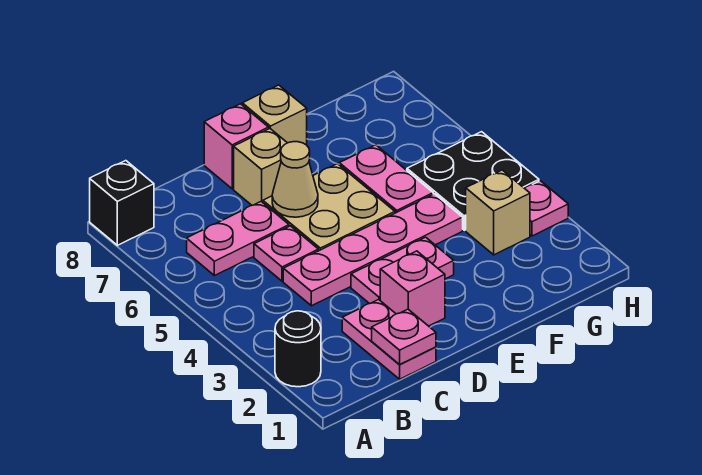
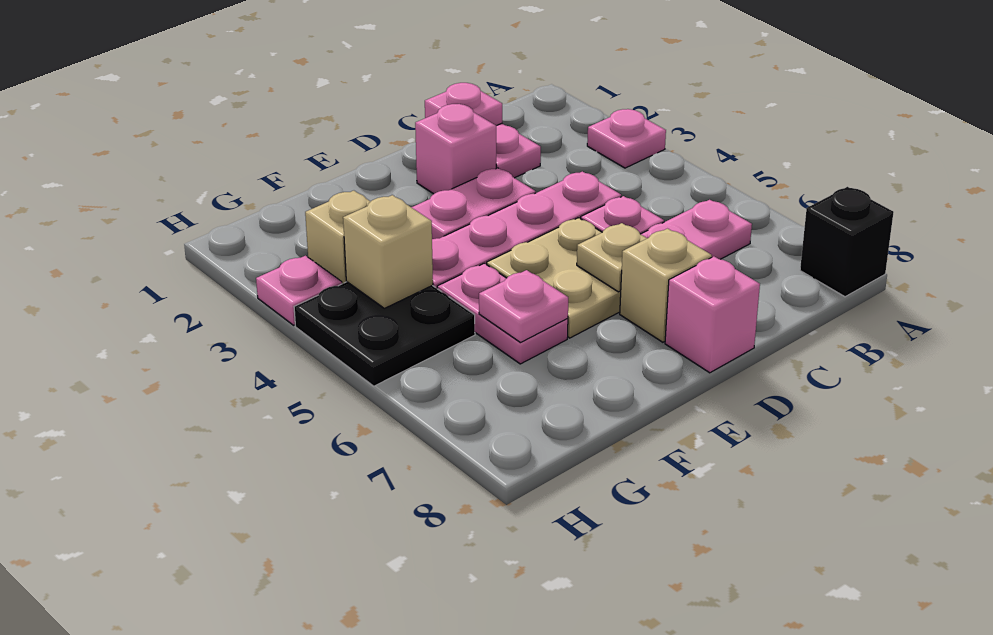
black 1x1 round brick [275,311,321,387] -> none
none -> pink 1x1 plate [587,109,666,168]
tan 1x1 cone [272,142,318,217] -> tan 1x1 plate [577,223,647,292]
tan 1x1 brick [242,85,307,145] -> tan 1x1 brick moved to [343,195,433,308]
none -> pink 1x1 plate [479,270,568,343]

